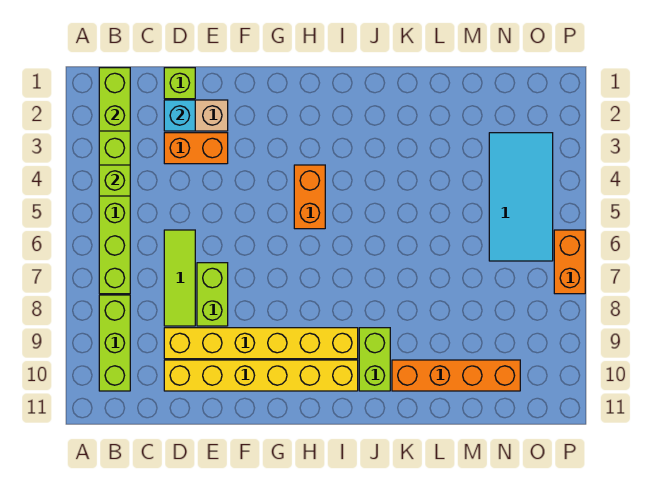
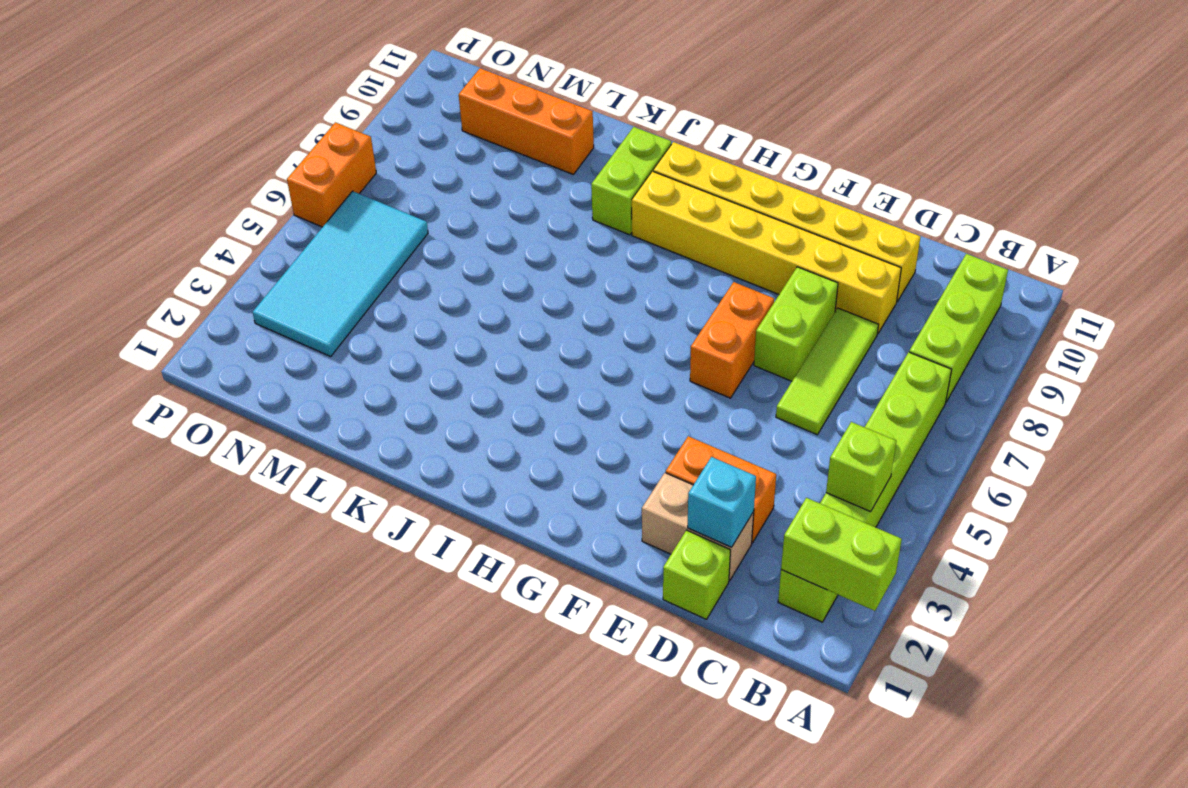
lime 1x2 brick [99,68,130,131] -> lime 1x2 brick turned to [781,498,902,611]
orange 1x2 brick [294,165,325,229] -> orange 1x2 brick moved to [690,282,774,398]
orange 1x4 brick [392,360,520,391] -> orange 1x3 brick [459,68,594,175]

